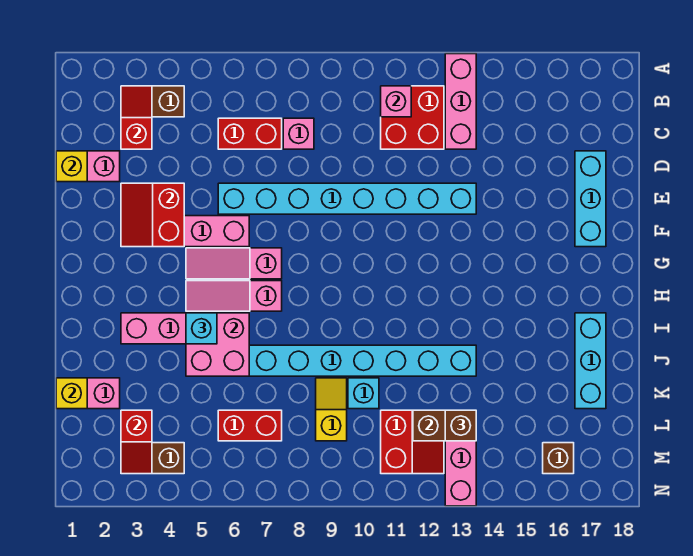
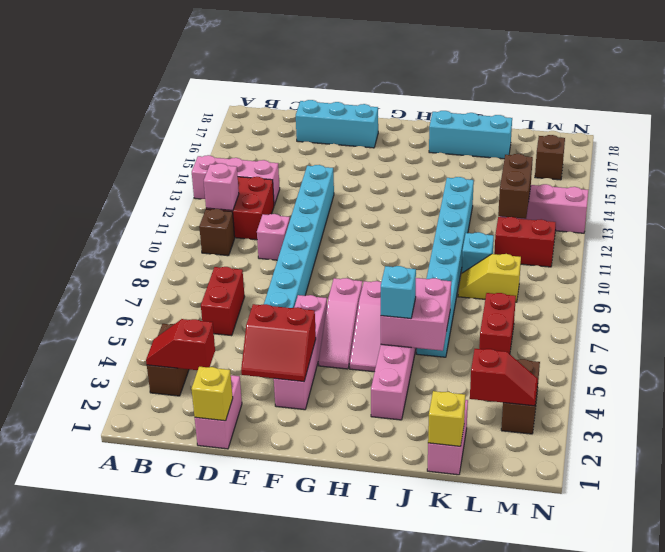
pink 1x1 brick [283,118,314,149] -> pink 1x1 brick moved to [257,214,290,260]
brown 1x1 brick [445,410,476,441] -> brown 1x1 brick moved to [199,209,235,256]

